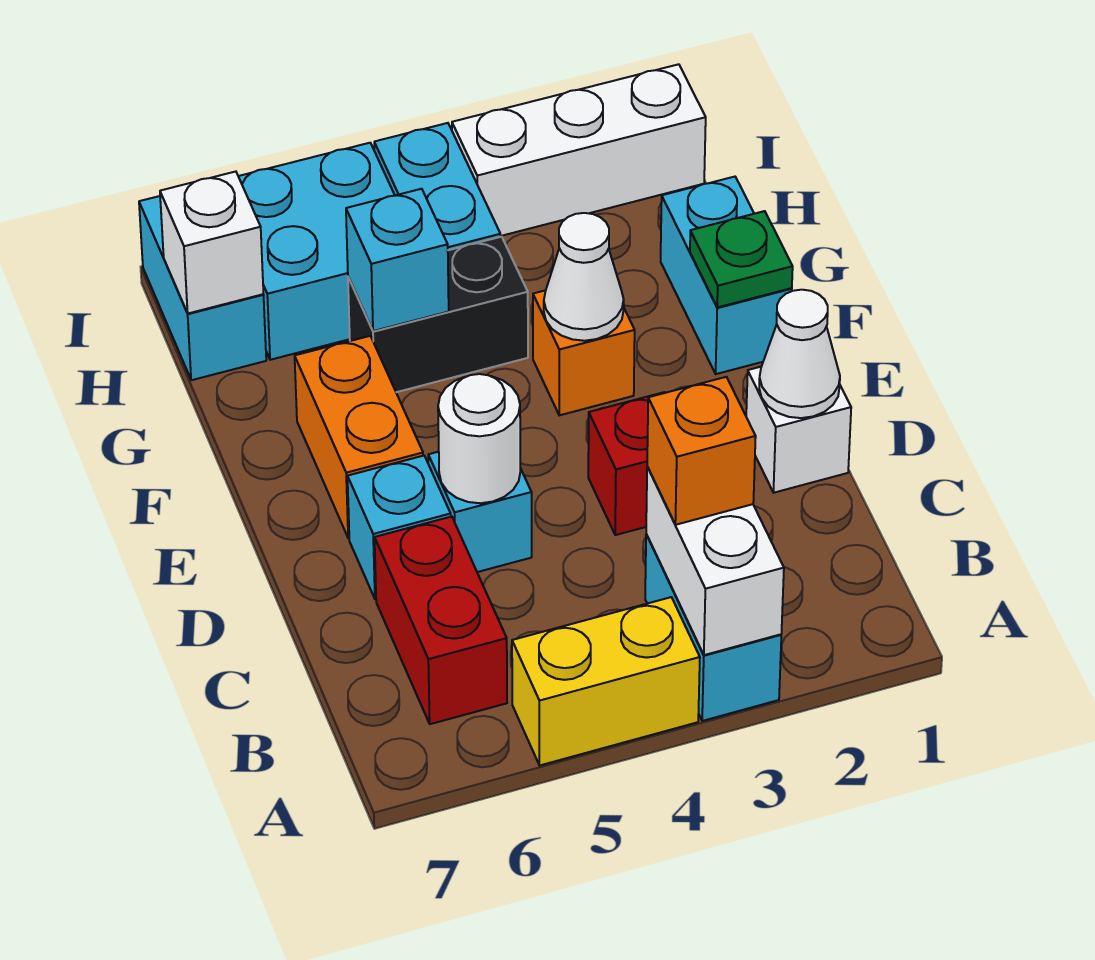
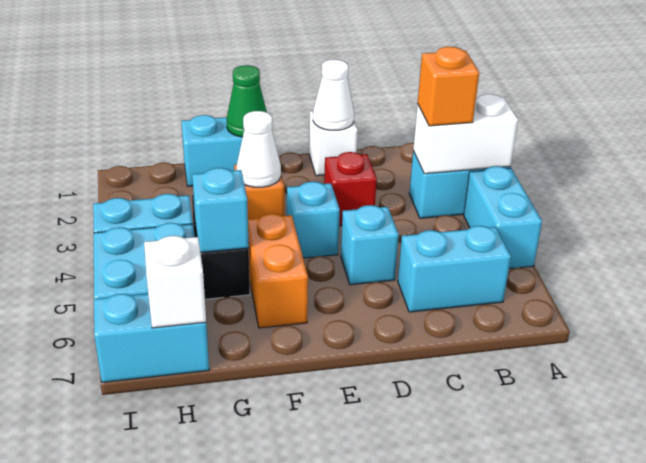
yellow 1x2 brick [512,597,700,765] -> cyan 1x2 brick [464,166,542,269]
red 1x2 brick [375,517,507,724] -> cyan 1x2 brick [398,226,511,312]
white 1x1 round brick [438,374,520,503] -> none
cyan 1x1 brick [348,456,451,599] -> cyan 1x1 brick moved to [287,182,340,258]
orange 1x2 brick [295,336,423,538] -> orange 1x2 brick turned to [248,214,308,328]
green 1x1 plate [690,211,793,307] -> green 1x1 cone [227,65,267,137]
white 1x3 brick [452,64,706,236] -> none

